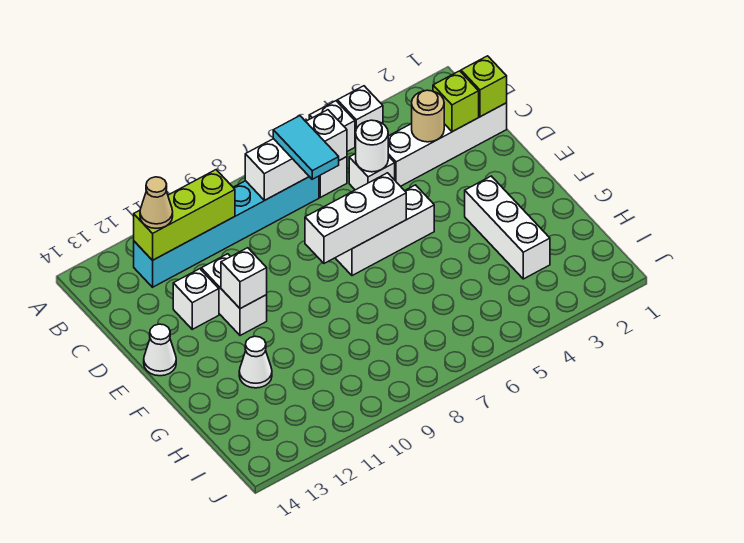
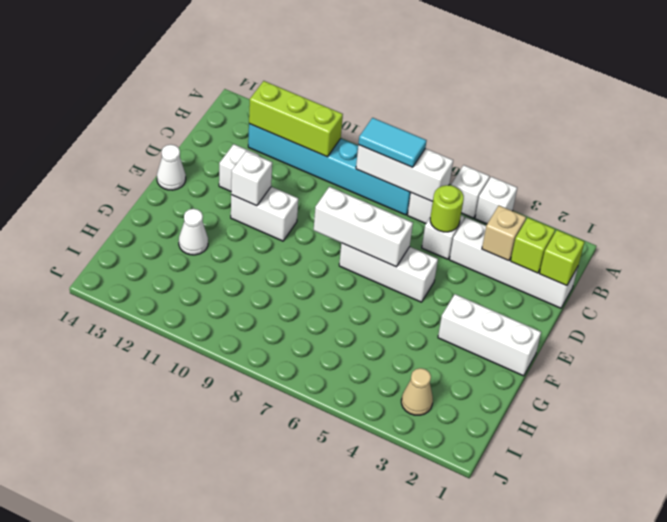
cyan 1x2 tile [273,116,339,179] -> cyan 1x2 tile turned to [358,118,427,167]
tan 1x1 cone [140,177,173,228] -> tan 1x1 cone moved to [401,368,433,415]
tan 1x1 round brick [412,90,444,142] -> tan 1x1 brick [482,206,526,261]
white 1x1 round brick [356,120,388,172] -> lime 1x1 round brick [430,185,464,232]
white 1x2 brick [201,254,267,336] -> white 1x2 brick turned to [231,187,298,241]
white 1x3 brick [465,176,550,279] -> white 1x3 brick turned to [438,294,541,376]

